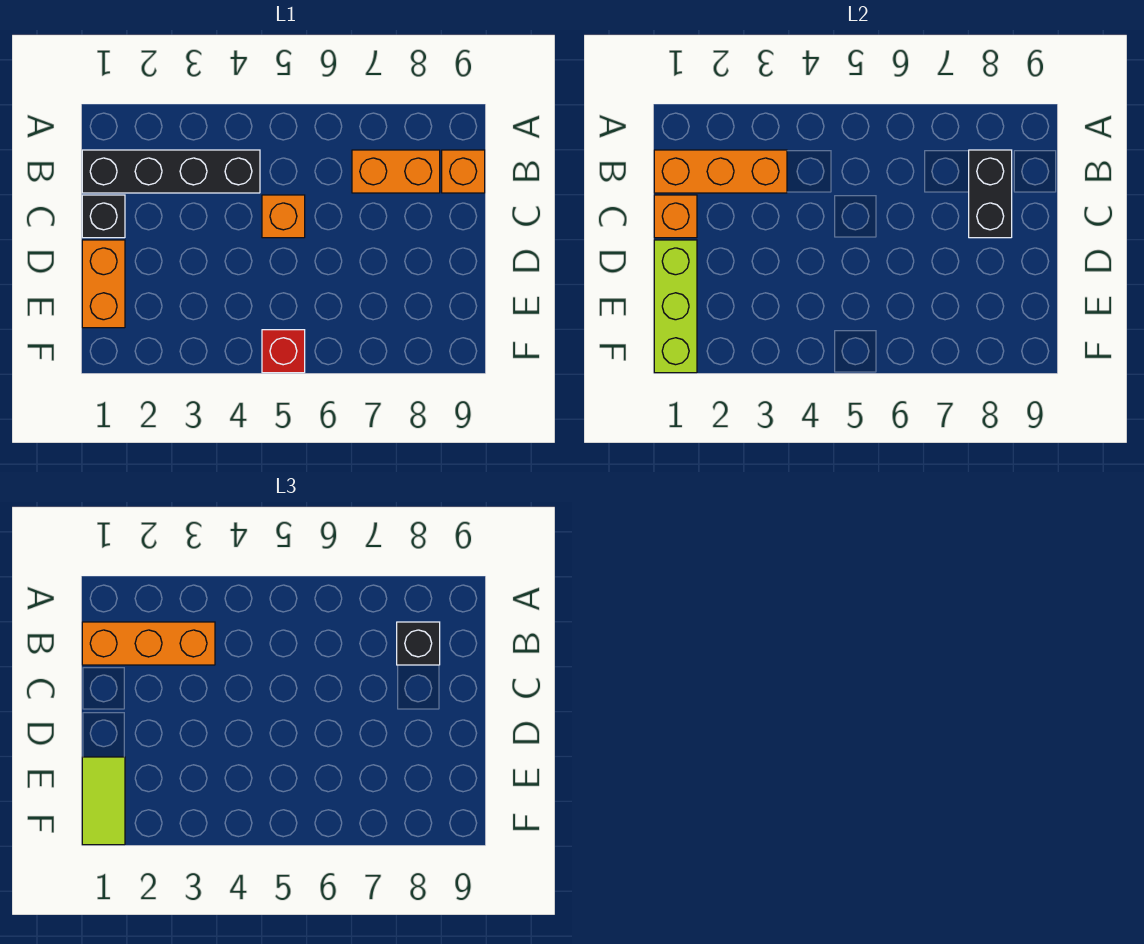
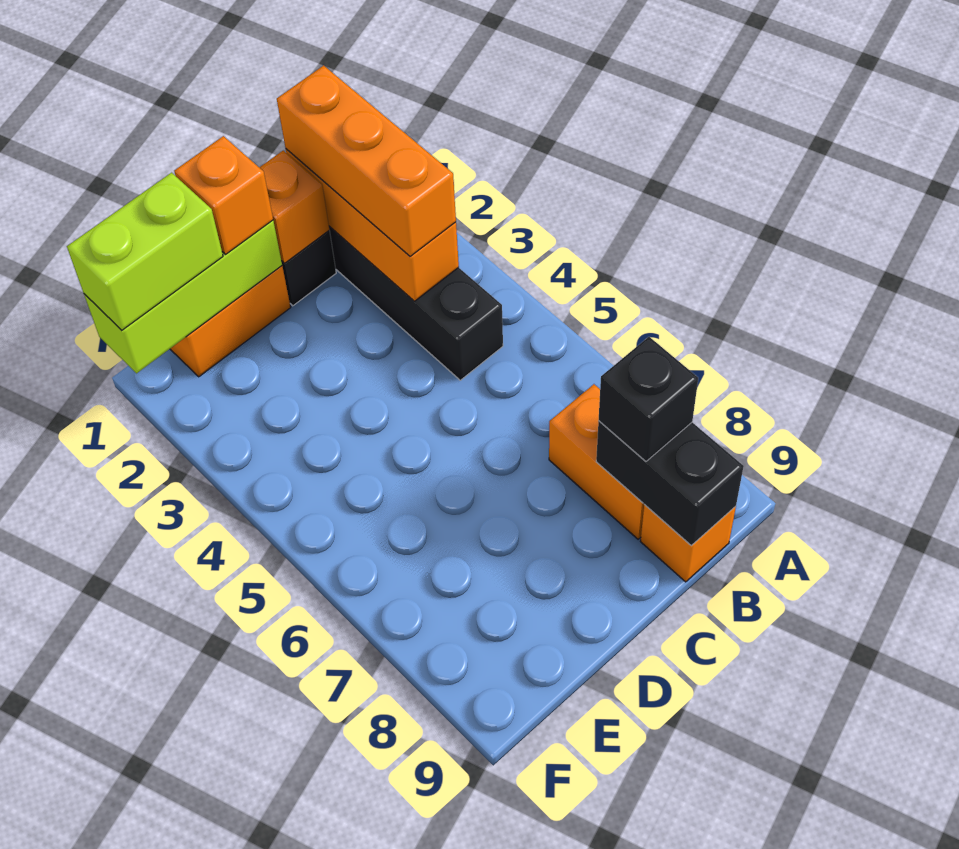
black 1x2 brick [969,150,1012,238] -> black 1x2 brick turned to [596,421,744,546]
orange 1x1 brick [262,195,305,238] -> orange 1x1 brick moved to [174,136,273,254]
lime 1x2 tile [82,757,125,845] -> lime 1x2 brick [67,173,223,330]
red 1x1 brick [262,330,305,373] -> none

